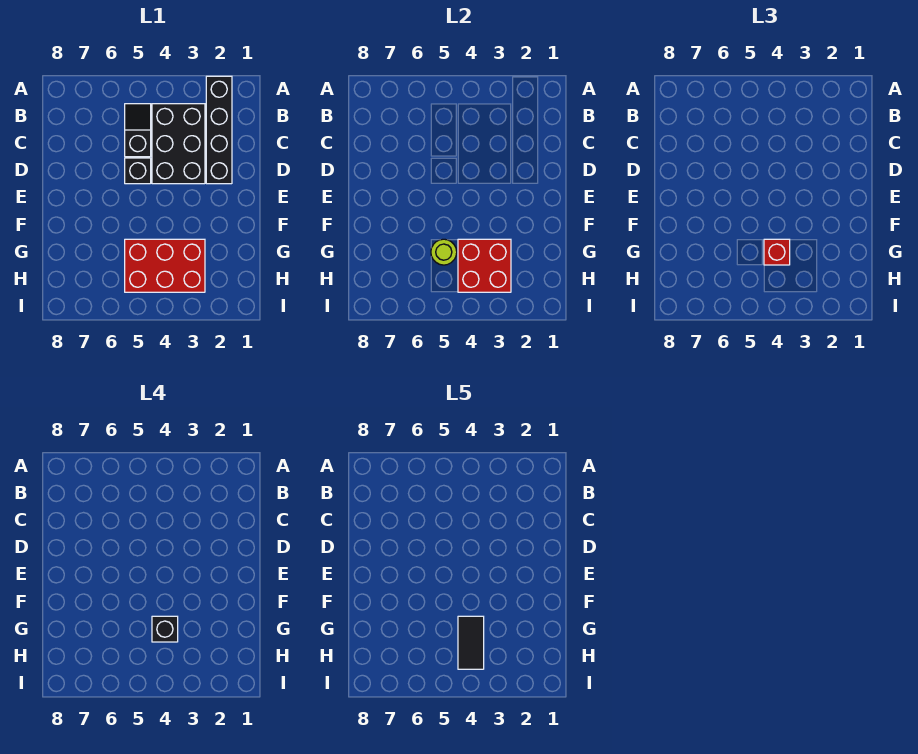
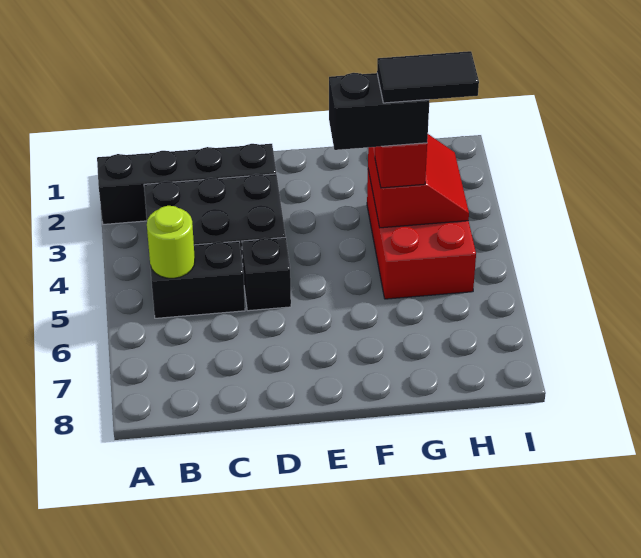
black 1x2 slope [125,104,151,157] -> black 1x2 brick [150,241,245,318]
red 2x2 brick [458,239,511,292] -> red 2x2 slope [368,134,469,228]
black 1x1 brick [152,616,178,642] -> black 1x2 brick [329,73,429,150]
lime 1x1 round brick [431,239,457,265] -> lime 1x1 round brick moved to [147,206,195,278]

